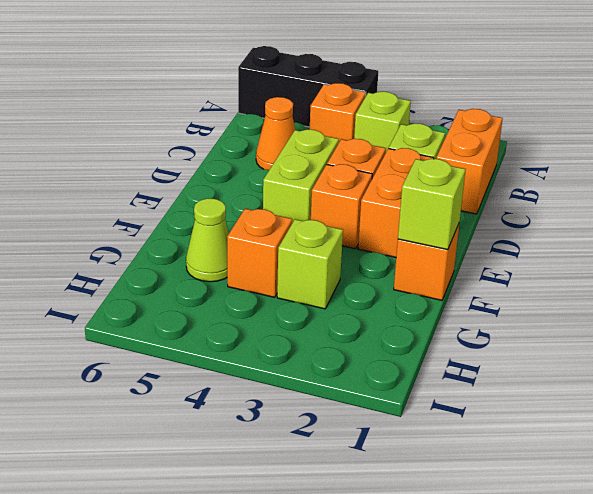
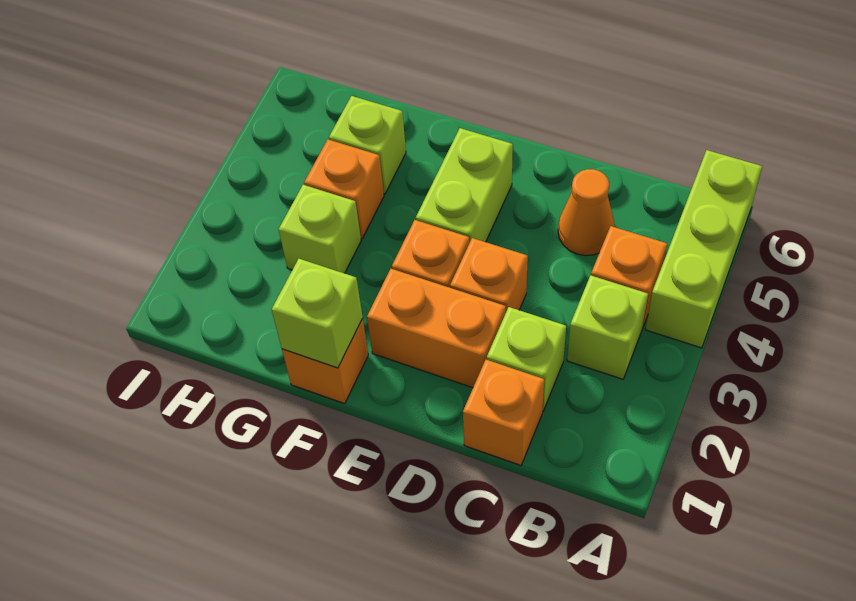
black 1x3 brick [238,46,378,127] -> lime 1x3 brick [645,150,762,348]
orange 1x2 brick [436,109,503,214] -> orange 1x1 brick [463,360,544,465]
lime 1x2 brick [263,129,339,223] -> lime 1x2 brick turned to [416,128,513,243]
lime 1x1 cone [186,198,229,282] -> lime 1x1 brick [329,96,406,194]

